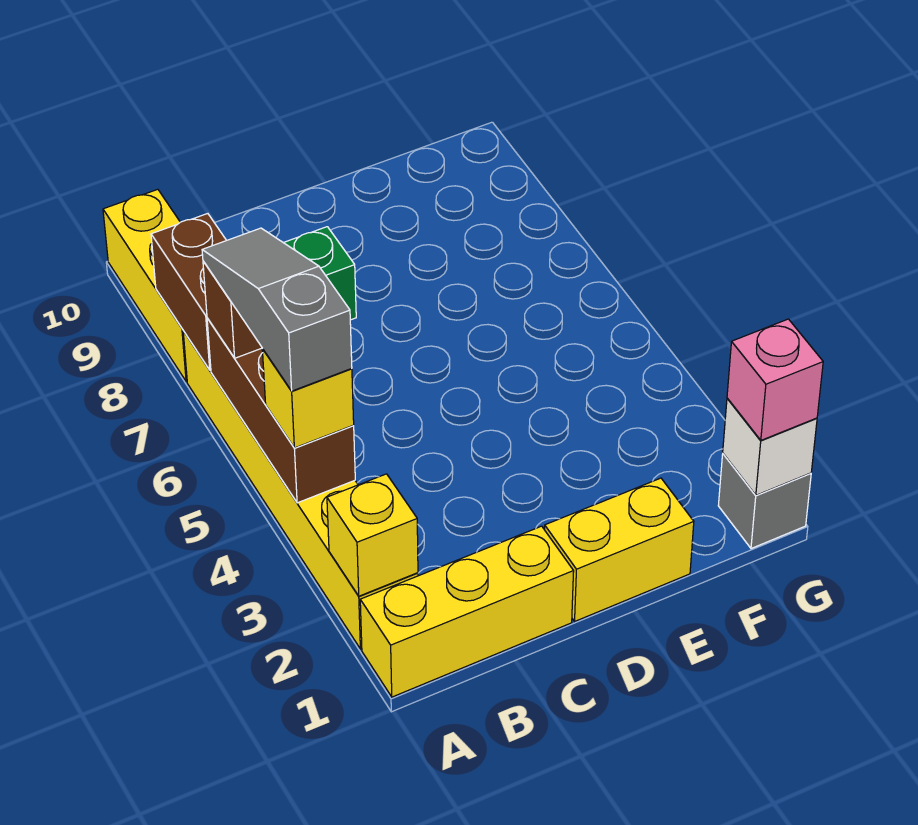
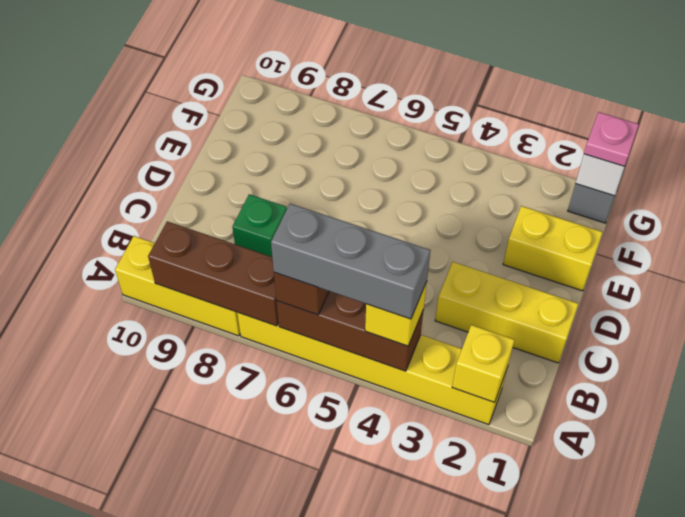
yellow 1x3 brick [360,526,574,697] -> yellow 1x3 brick turned to [435,262,578,363]
grey 1x3 slope [202,228,352,391] -> grey 1x3 brick [271,204,430,319]
brown 1x2 brick [151,214,226,370] -> brown 1x3 brick [148,221,279,326]
yellow 1x2 brick [545,478,694,621] -> yellow 1x2 brick turned to [503,206,603,291]
pink 1x1 brick [727,319,823,440] -> pink 1x1 plate [584,112,639,167]

